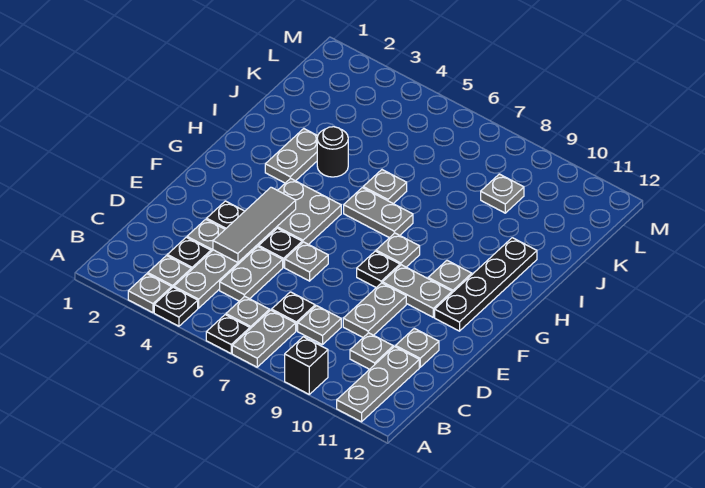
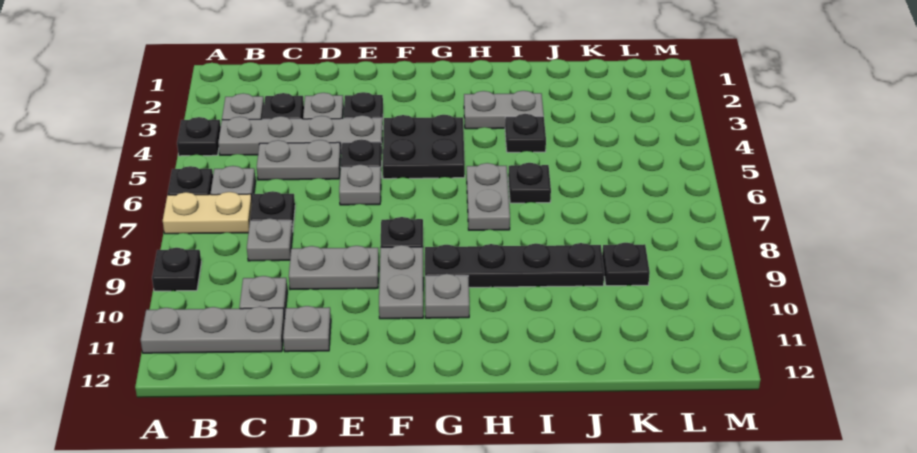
grey 1x1 plate [128,274,172,313] -> none
grey 1x2 plate [232,310,296,367] -> tan 1x2 plate [163,192,252,234]
black 1x1 brick [285,337,328,394] -> black 1x1 plate [152,248,201,291]
grey 1x3 tile [213,187,296,263] -> none
grey 2x2 plate [276,178,341,244] -> black 2x2 plate [383,115,465,179]
black 1x4 plate [435,238,537,331] -> black 1x4 plate moved to [425,243,604,287]
grey 1x1 plate [376,233,420,267] -> none
black 1x1 round brick [317,127,348,177] -> black 1x1 plate [505,114,546,152]
grey 1x1 plate [363,170,407,204] -> black 1x1 plate [508,163,551,203]
grey 1x1 plate [481,174,524,213] -> black 1x1 plate [602,243,650,286]

